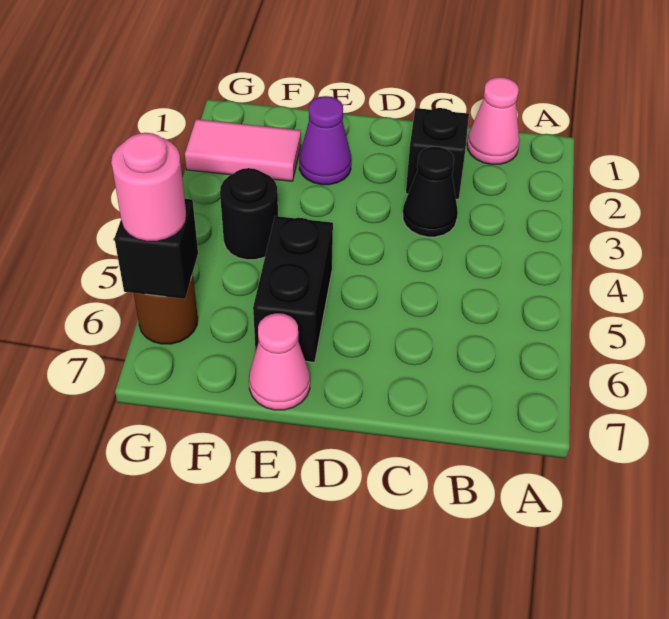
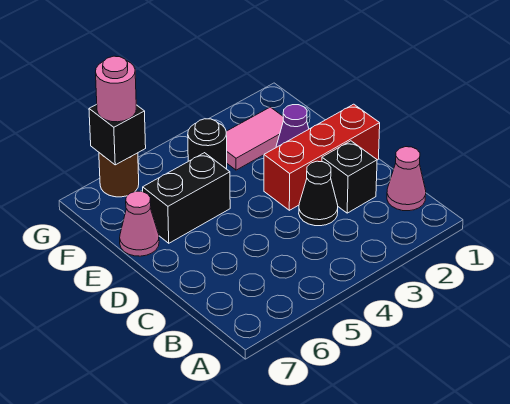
none -> red 1x3 brick [264,104,380,210]
pink 1x2 tile [185,119,301,181] -> pink 1x2 tile turned to [226,107,283,170]

